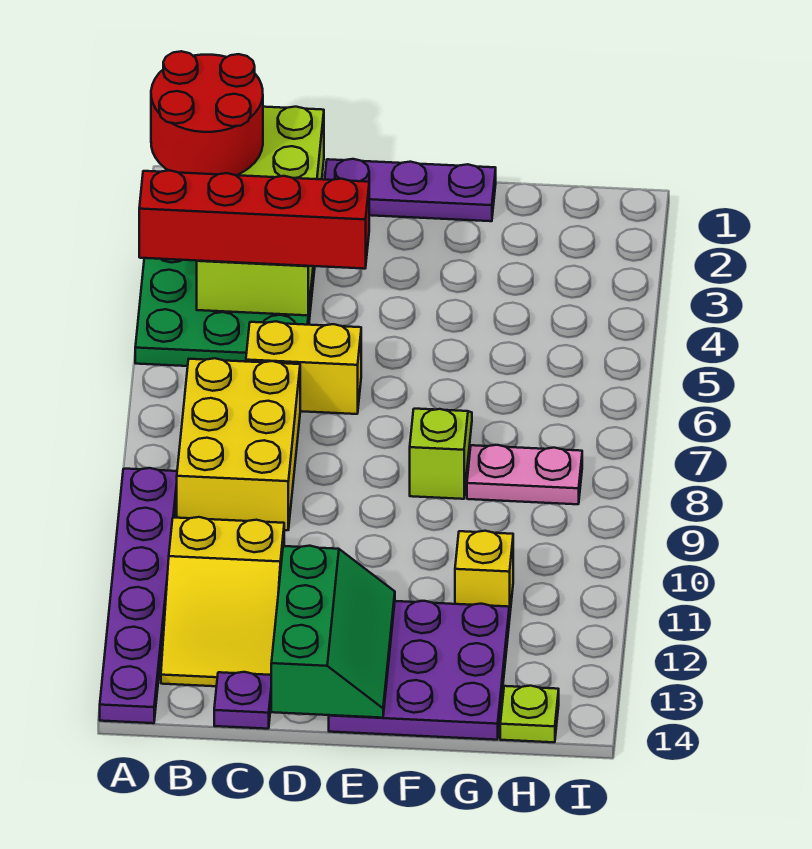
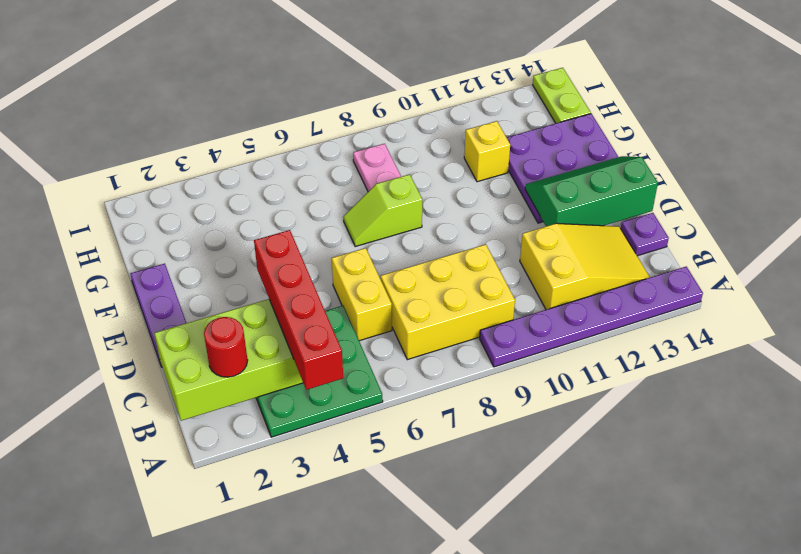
red 2x2 round brick [151,51,263,175] -> red 1x1 round brick [204,317,248,377]
lime 1x1 plate [500,686,559,742] -> lime 1x2 plate [533,68,591,123]

